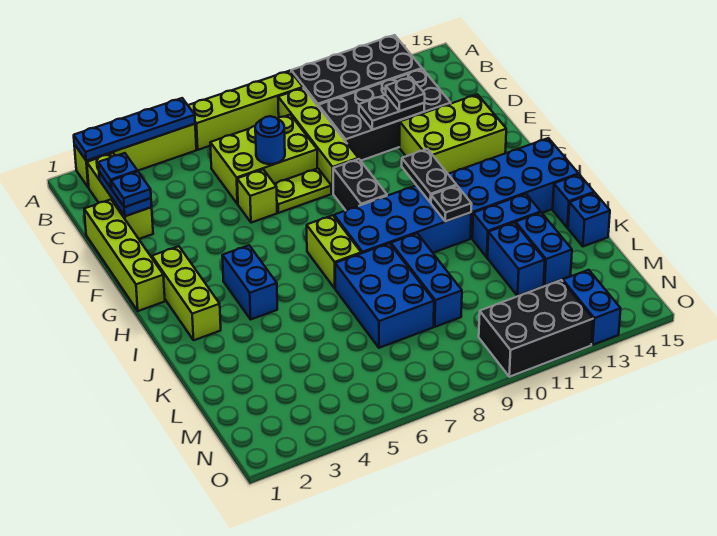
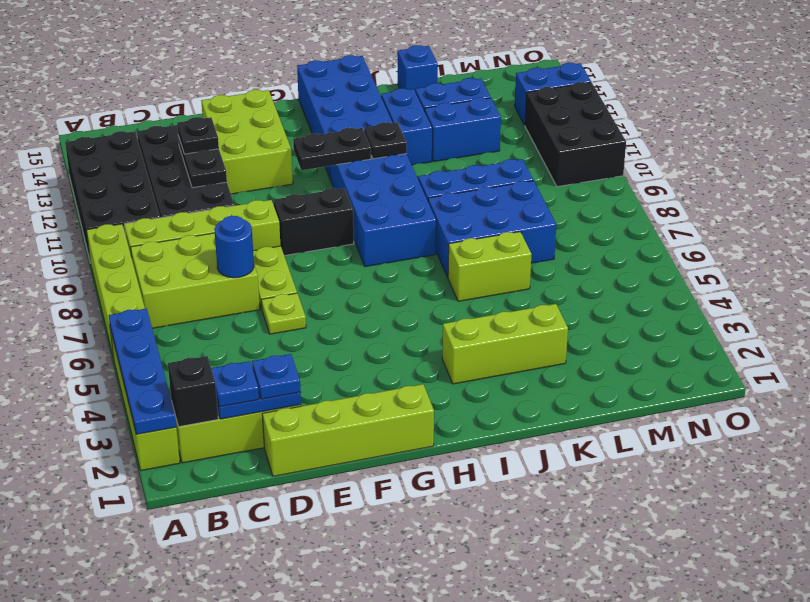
none -> black 1x1 brick [168,356,218,427]
lime 2x3 brick [210,115,317,204] -> lime 2x3 brick turned to [131,233,260,328]
lime 1x1 brick [237,170,277,223] -> lime 1x1 plate [261,293,306,334]
lime 1x3 brick [152,246,221,340] -> lime 1x3 brick moved to [442,304,568,384]
blue 1x2 brick [222,245,277,319] -> none
lime 1x2 brick [307,215,361,288] -> lime 1x2 brick moved to [448,232,531,301]
blue 1x1 brick [553,175,594,228] -> none

